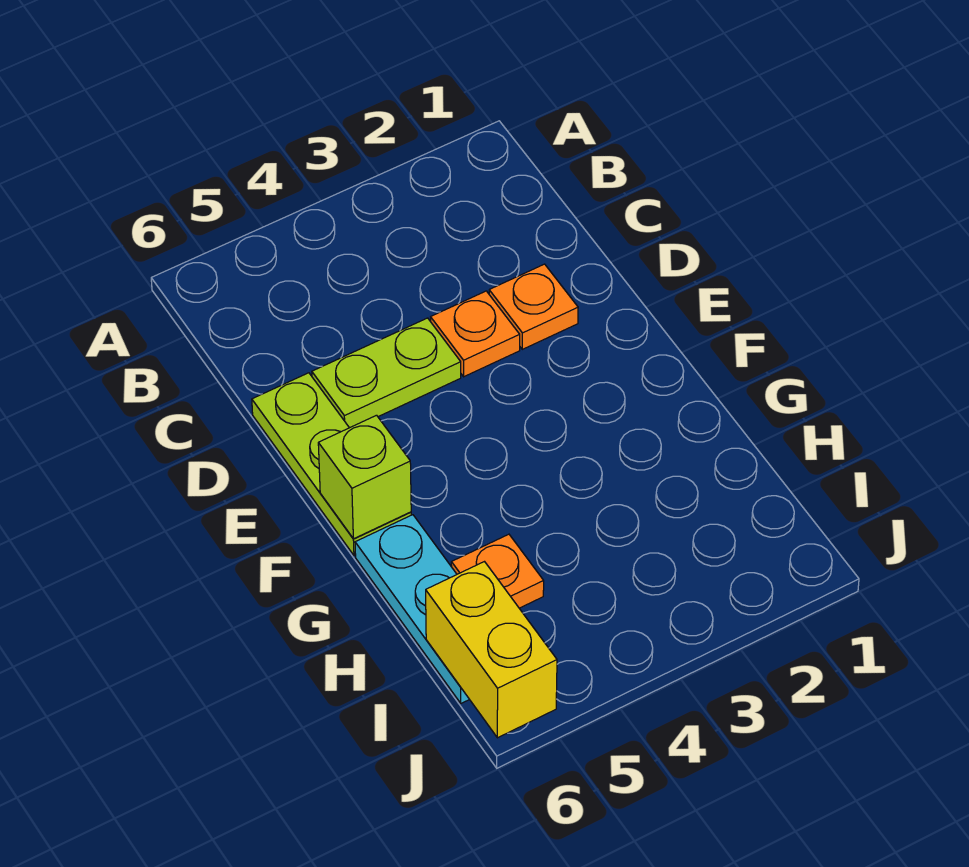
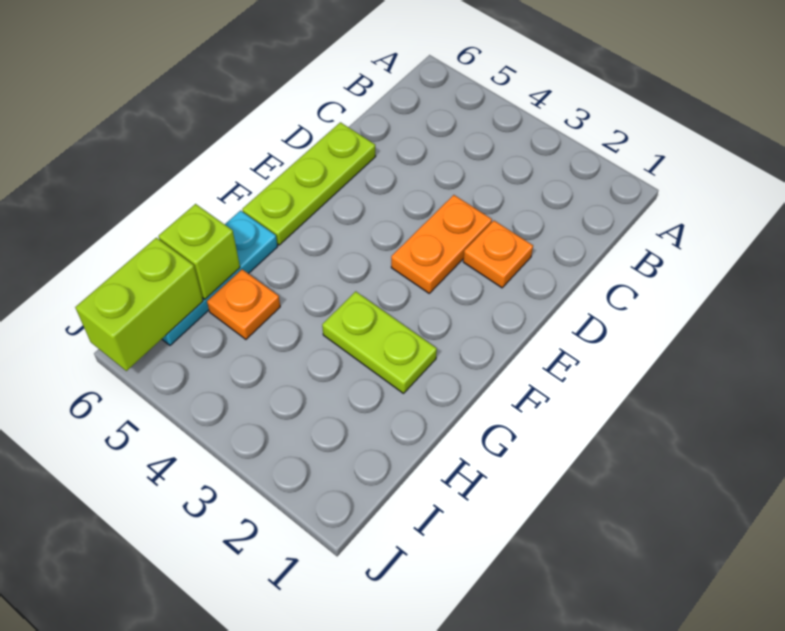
orange 1x1 plate [431,291,520,377] -> orange 1x2 plate [391,195,492,293]
lime 1x2 plate [312,318,461,428] -> lime 1x2 plate moved to [322,291,437,393]
lime 1x1 brick [318,415,411,539] -> lime 1x1 brick moved to [158,204,240,299]
yellow 1x2 brick [426,562,557,738] -> lime 1x2 brick [75,238,203,371]

